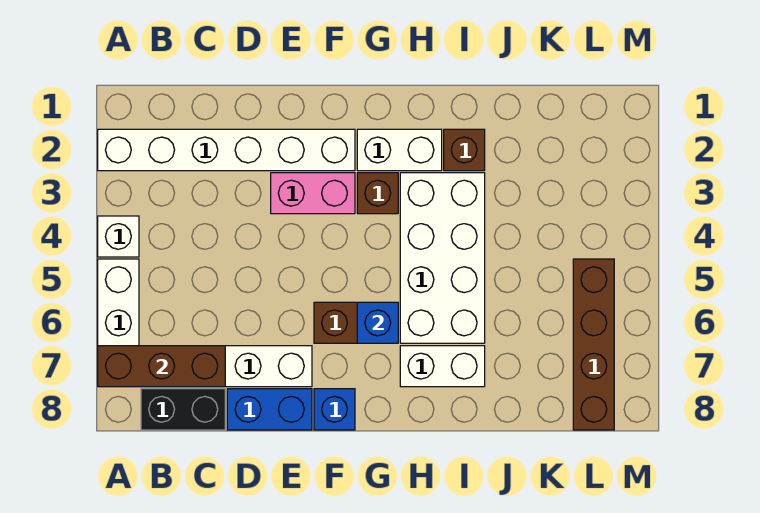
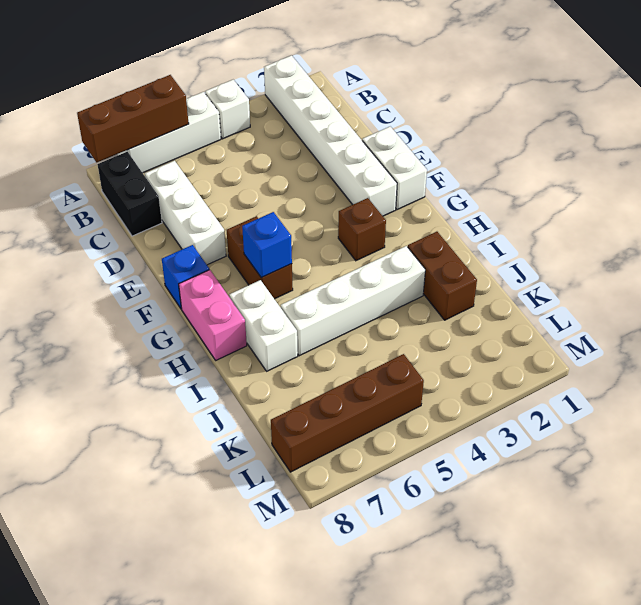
brown 1x3 brick [98,346,225,387] -> brown 1x3 brick turned to [77,75,189,162]
blue 1x2 brick [227,389,312,430] -> none
pink 1x2 brick [271,173,355,214] -> pink 1x2 brick moved to [179,270,247,360]
white 1x2 brick [357,129,442,171] -> white 1x2 brick moved to [362,127,427,210]
white 2x4 brick [400,173,485,343] -> white 1x4 brick [281,246,425,356]
brown 1x1 brick [444,129,485,171] -> brown 1x2 brick [408,232,477,320]

